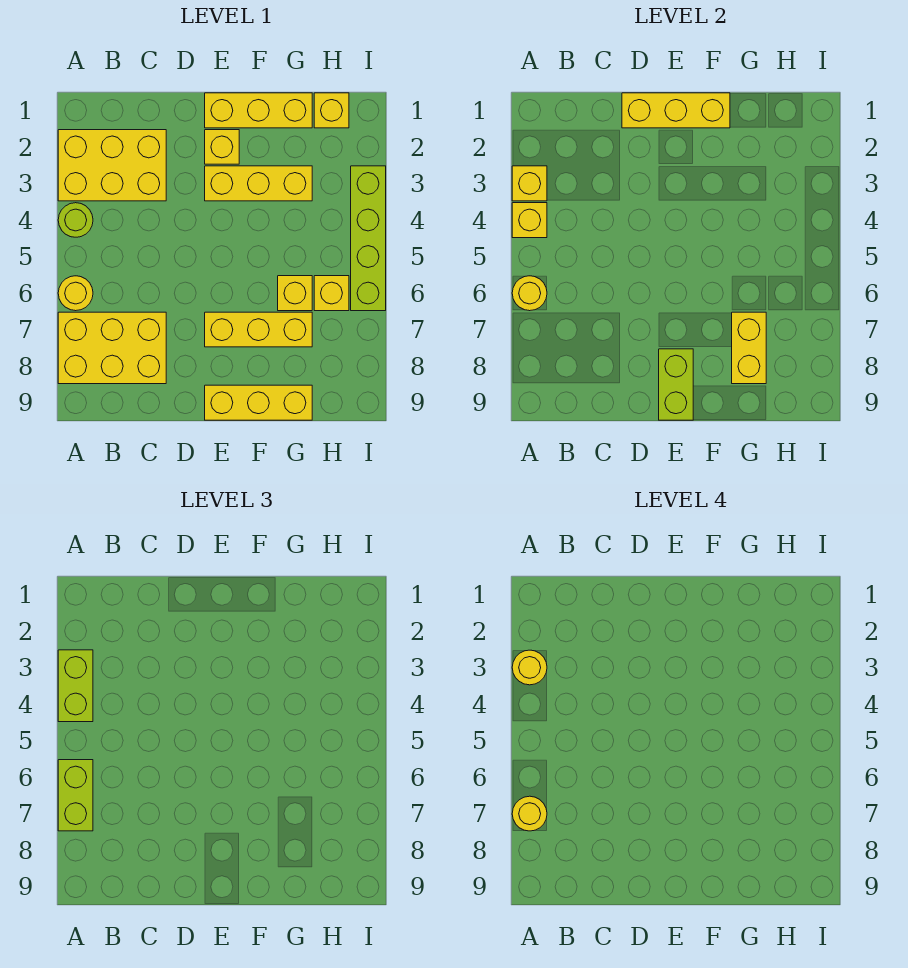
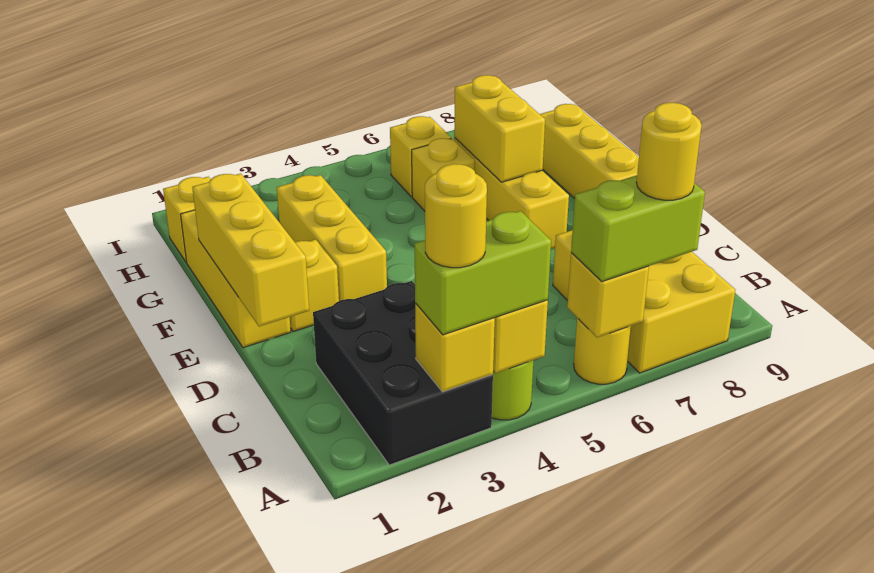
yellow 2x3 brick [58,130,166,201] -> black 2x3 brick [313,281,493,465]
yellow 1x1 round brick [512,276,547,311] -> yellow 1x1 brick [567,253,649,338]
lime 1x2 brick [659,349,693,420] -> none
yellow 1x2 brick [732,312,766,384] -> yellow 1x2 brick turned to [454,75,545,182]
lime 1x4 brick [351,166,386,311] -> none

